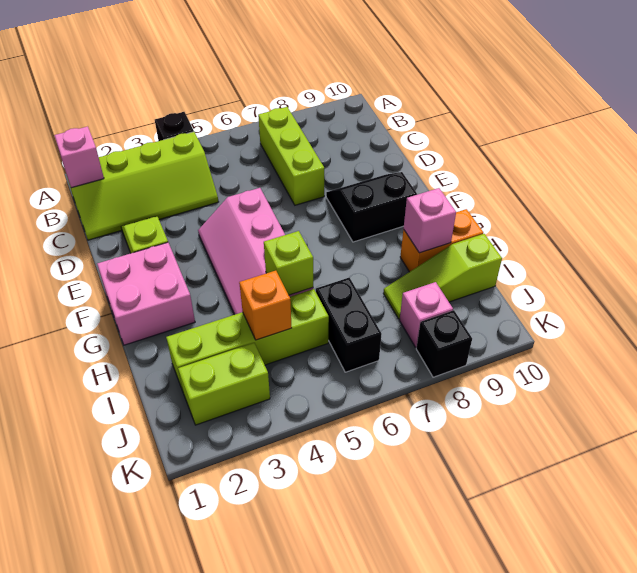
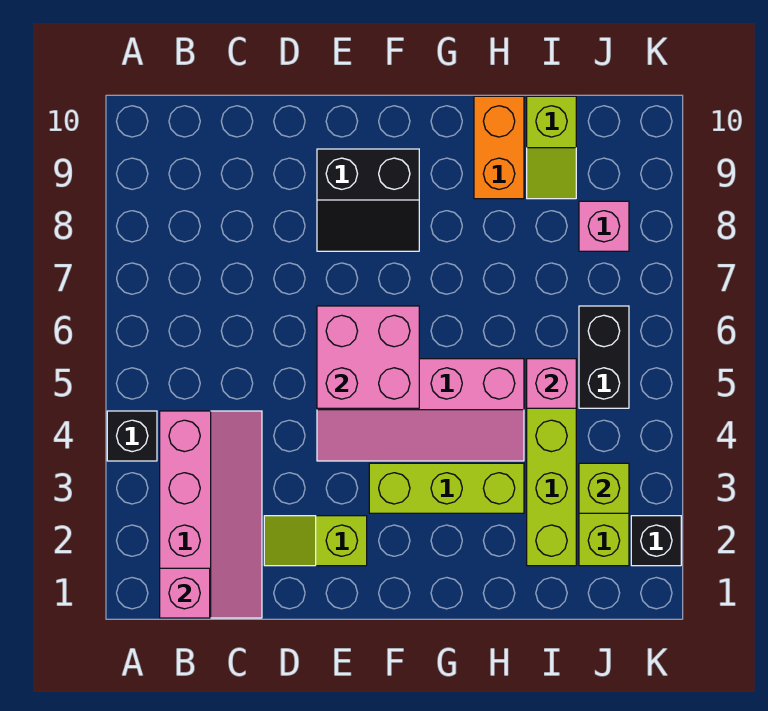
lime 2x4 slope [67,132,218,240] -> pink 2x4 slope [160,411,262,618]
lime 1x3 brick [258,107,324,205] -> lime 1x3 brick moved to [369,463,524,513]
black 2x2 slope [326,172,417,242] -> black 2x2 slope turned to [317,149,419,251]
pink 2x2 brick [97,242,195,345] -> pink 2x2 brick moved to [317,306,419,408]
lime 1x1 brick [264,231,313,295] -> lime 1x1 brick moved to [579,463,629,513]
pink 1x1 brick [404,188,456,253] -> pink 1x1 brick moved to [527,359,576,408]
orange 1x1 brick [239,271,292,340] -> none
black 1x2 brick [316,278,382,372] -> black 1x2 brick turned to [579,306,629,408]
lime 1x3 slope [383,234,502,319] -> lime 1x2 slope [527,96,576,199]
black 1x1 brick [416,310,472,377] -> black 1x1 brick moved to [631,516,681,566]

